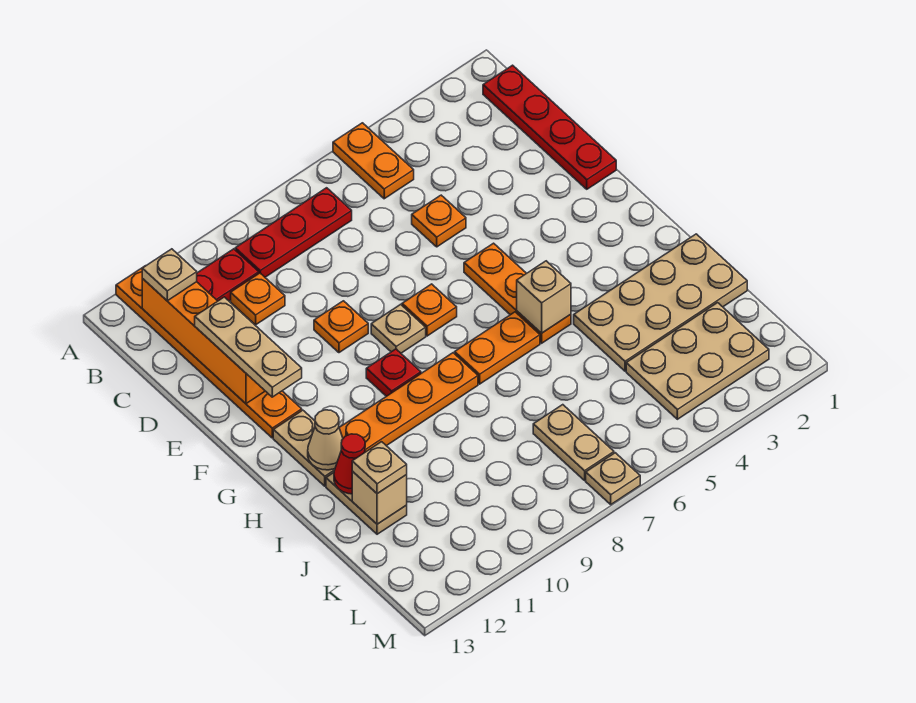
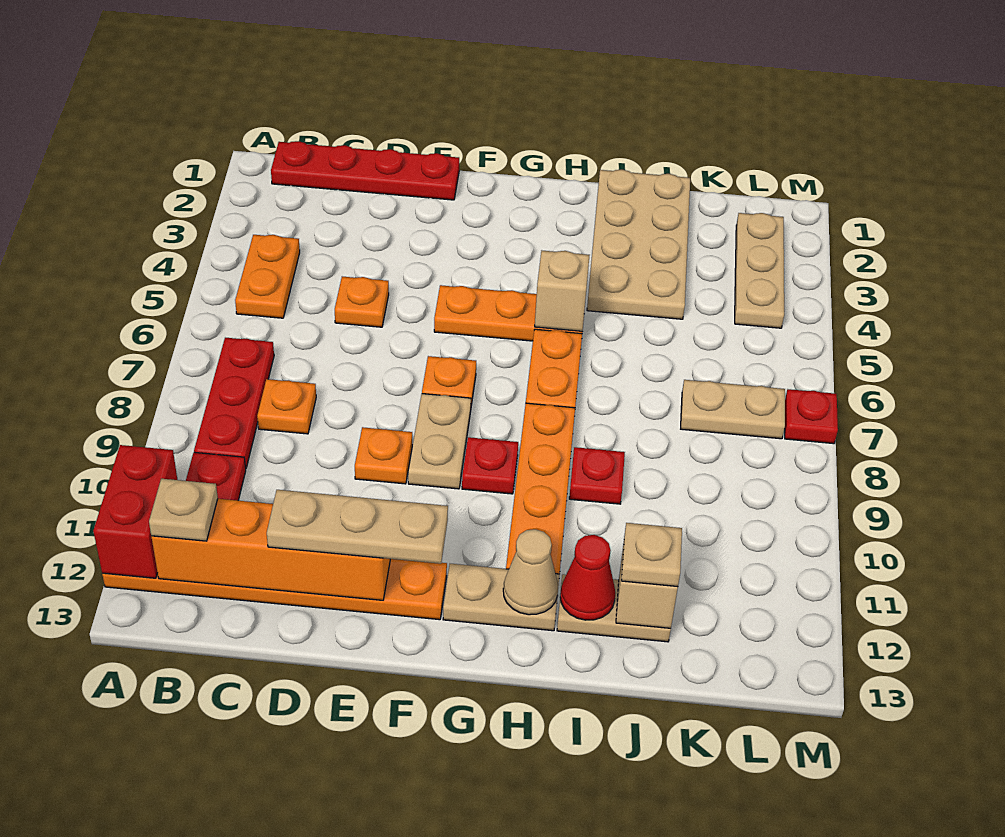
orange 1x2 plate [333,123,414,199] -> orange 1x2 plate turned to [235,235,300,318]
none -> red 1x2 brick [93,445,177,578]
orange 1x1 plate [231,273,285,325] -> orange 1x1 plate moved to [257,379,316,434]
tan 1x1 plate [371,304,426,353] -> tan 1x2 plate [408,394,471,489]
none -> red 1x1 plate [569,447,625,504]
tan 2x3 plate [626,303,769,419] -> tan 1x3 plate [735,213,784,328]
tan 1x1 plate [586,453,640,504] -> red 1x1 plate [785,389,838,444]

